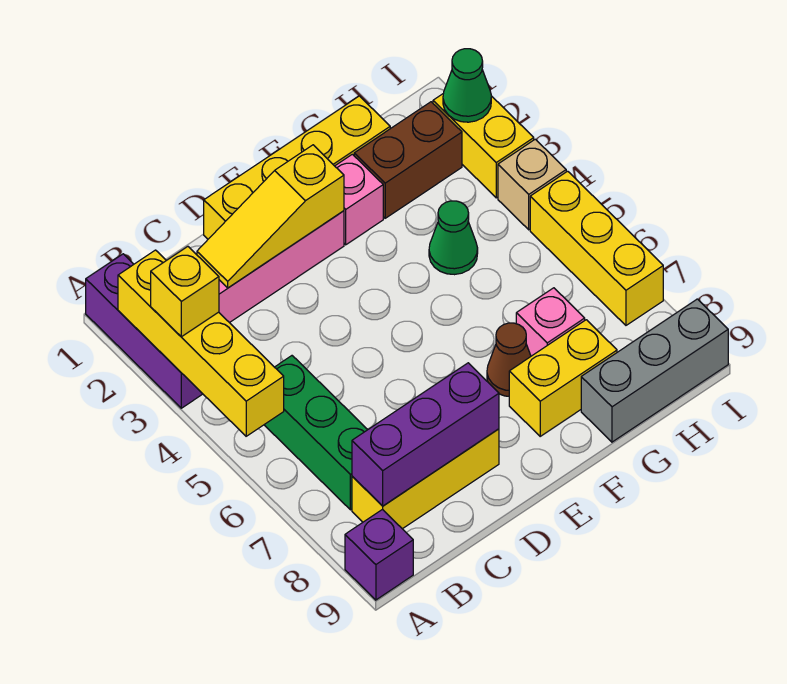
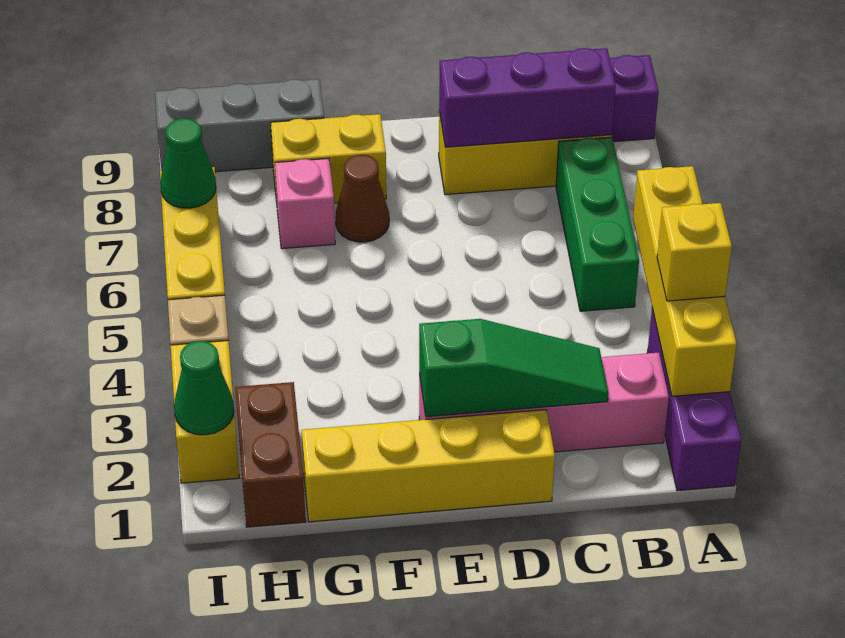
yellow 1x3 slope [197,145,344,288] -> green 1x3 slope [419,319,608,417]
pink 1x1 brick [335,154,383,245] -> none
brown 1x2 brick [354,102,462,218] -> brown 1x2 brick turned to [235,382,306,527]
green 1x1 cone [429,201,478,275] -> green 1x1 cone moved to [160,118,216,208]

